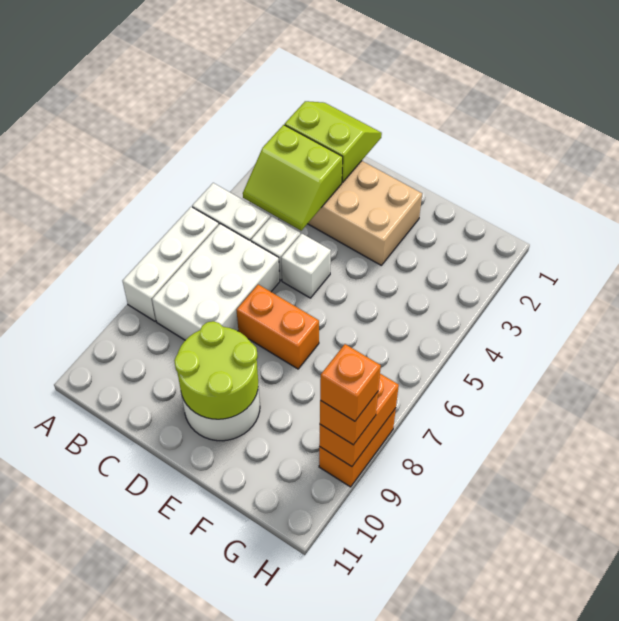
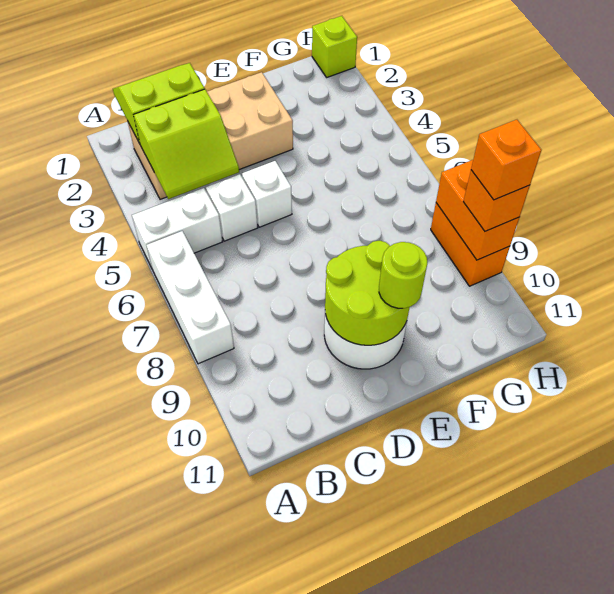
white 2x3 brick [152,224,280,340] -> none
orange 1x2 brick [237,285,319,369] -> none
none -> lime 1x1 round brick [379,242,427,308]
none -> lime 1x1 brick [312,16,357,77]

